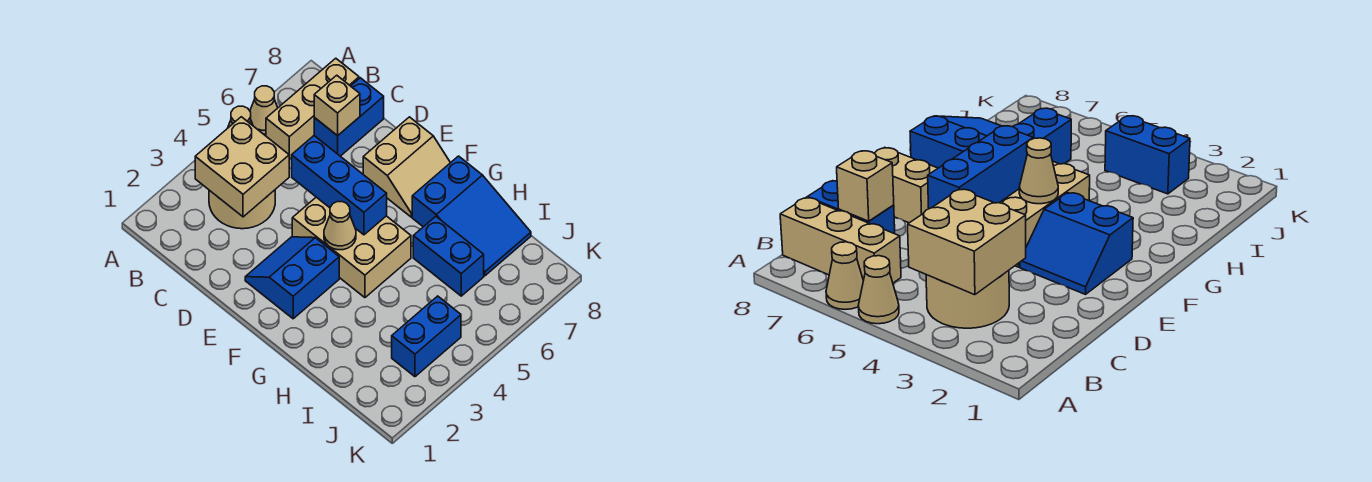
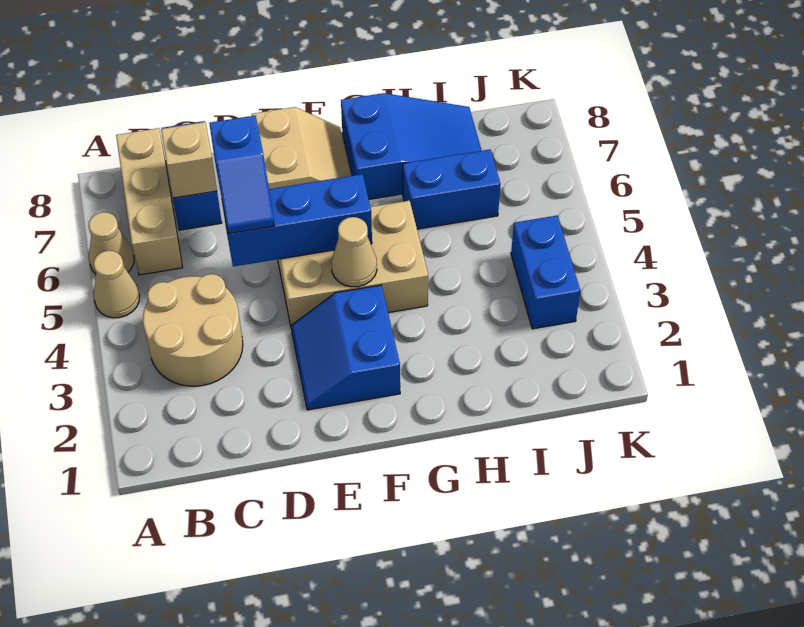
tan 2x2 brick [195,117,289,217] -> none
none -> blue 1x2 slope [209,116,274,234]

